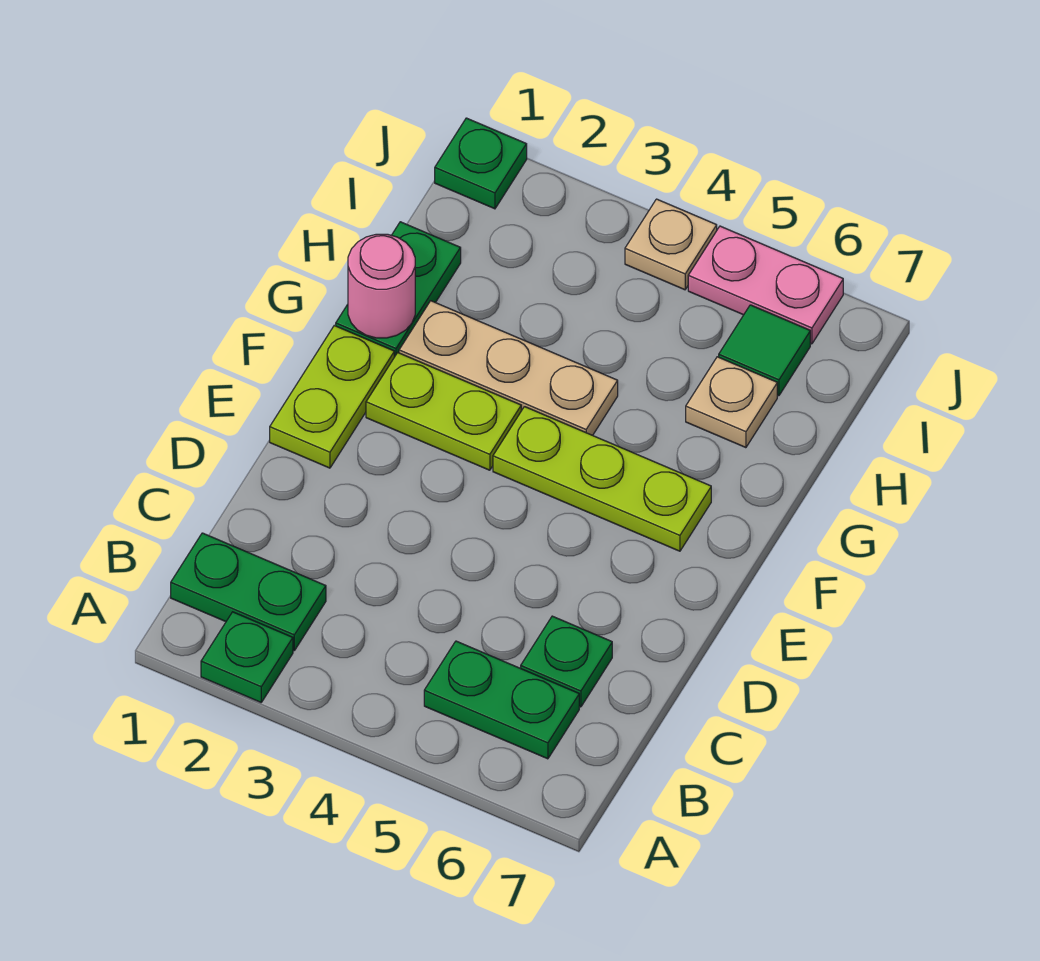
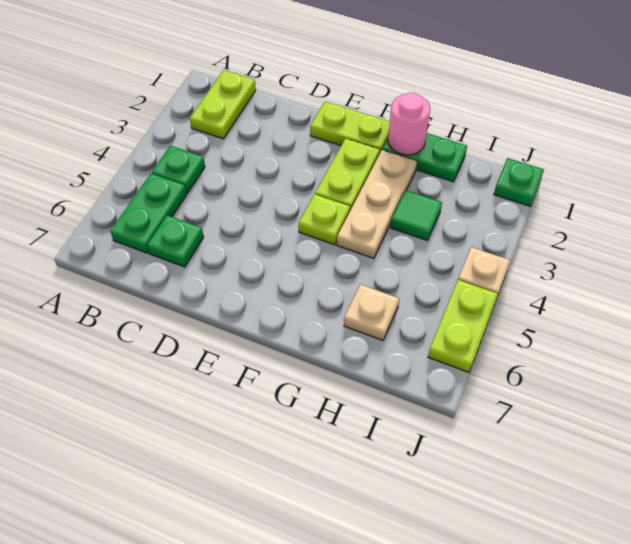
green 1x1 plate [201,612,293,702] -> green 1x1 plate moved to [152,146,205,193]
green 1x2 plate [171,533,326,651] -> lime 1x2 plate [190,70,256,139]
lime 1x3 plate [493,407,711,551] -> lime 1x1 plate [299,194,350,245]
green 1x1 tile [719,305,810,396] -> green 1x1 tile moved to [391,190,442,241]
pink 1x2 plate [688,226,843,344] -> lime 1x2 plate [428,280,498,372]

